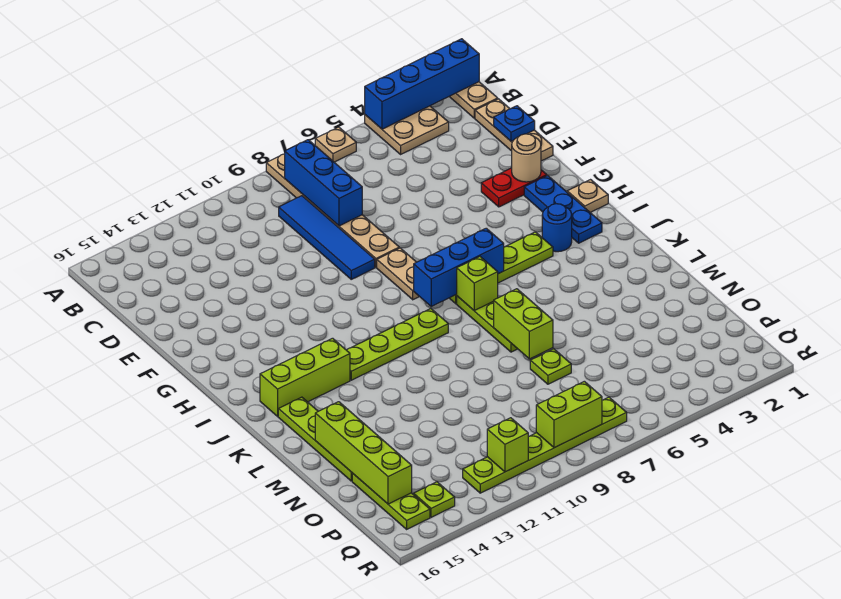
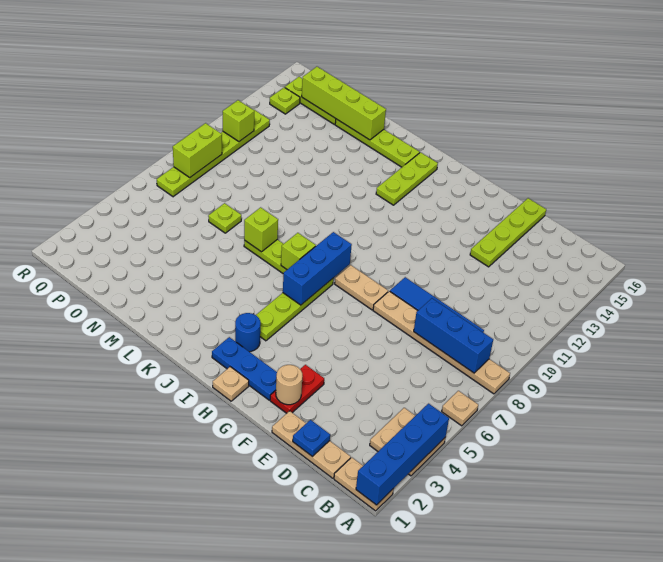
lime 1x4 plate [347,309,448,380] -> lime 1x4 plate moved to [470,198,546,267]
lime 1x3 brick [260,338,350,416] -> lime 1x3 plate [376,152,438,205]
lime 1x2 brick [494,289,553,359] -> lime 1x1 brick [244,207,278,252]

